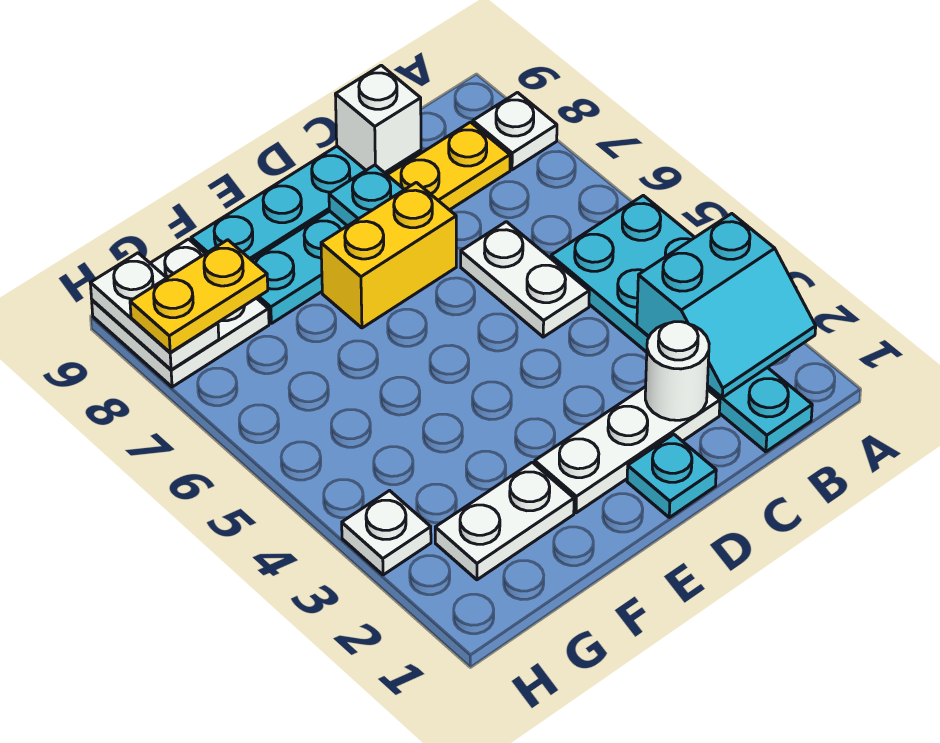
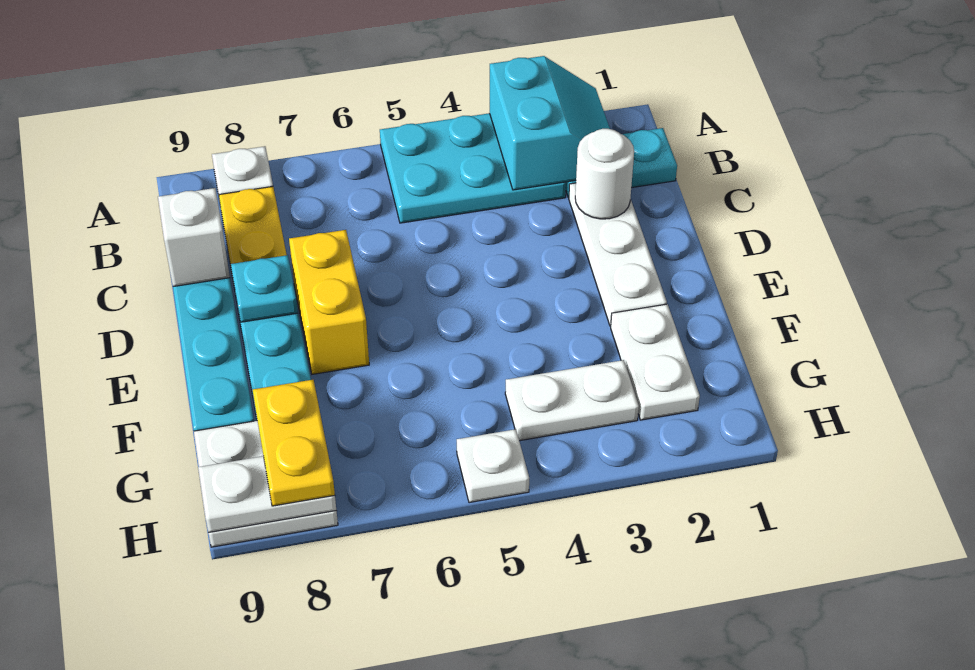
white 1x2 plate [461,222,589,337] -> white 1x2 plate moved to [505,360,639,441]
cyan 1x1 plate [627,434,716,517] -> none
white 1x1 plate [342,491,431,575] -> white 1x1 plate moved to [457,429,529,503]

